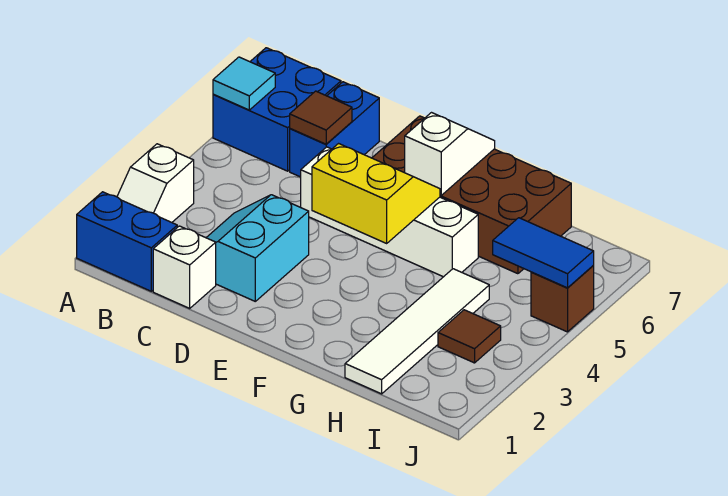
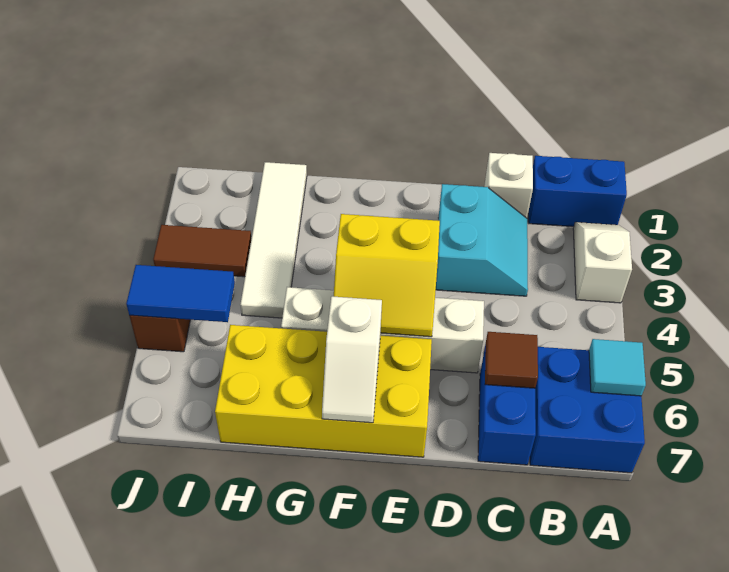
brown 2x4 brick [372,116,571,274] -> yellow 2x4 brick [215,325,432,457]
brown 1x1 tile [438,310,501,363] -> brown 1x2 tile [153,225,252,277]

